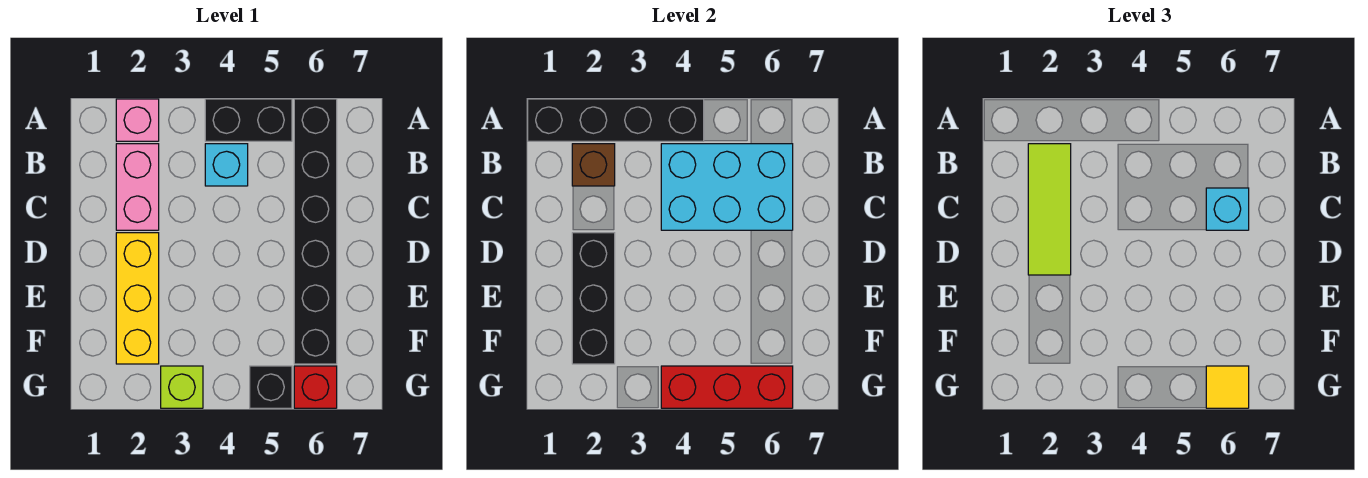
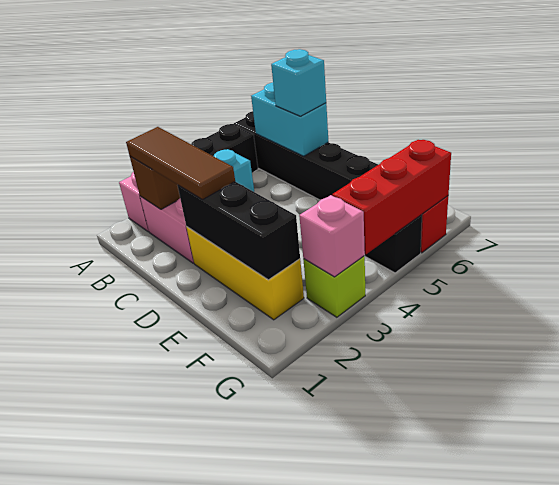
black 1x4 brick [528,99,704,141] -> none
lime 1x3 tile [1028,144,1071,275] -> brown 1x3 tile [126,127,235,200]
cyan 2x3 brick [661,144,793,230] -> cyan 1x2 brick [251,83,328,156]
none -> pink 1x1 brick [299,195,365,277]
yellow 1x1 tile [1206,366,1249,408] -> none

